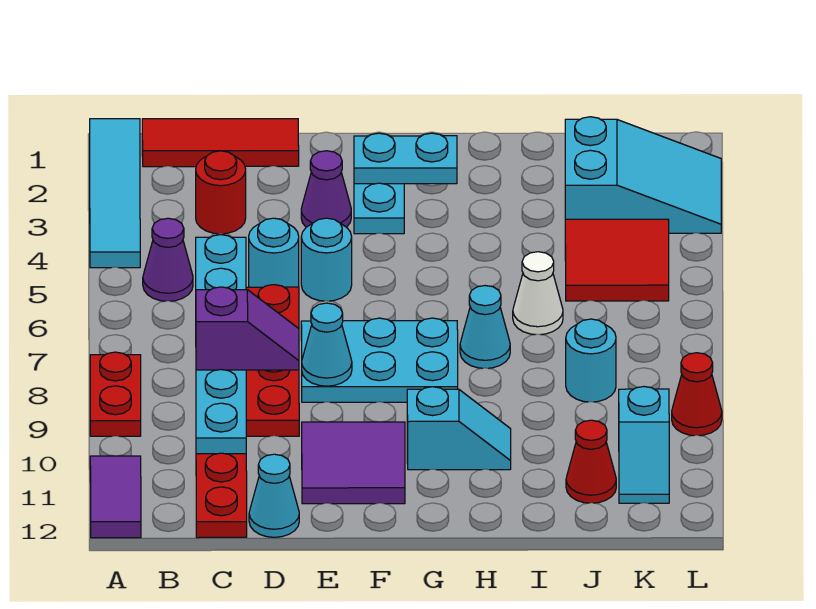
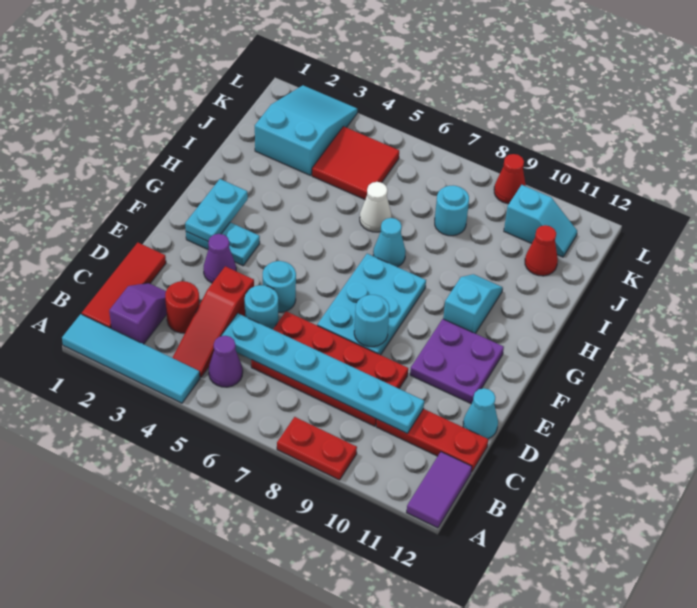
purple 1x2 tile [90,456,141,538] -> purple 1x2 tile turned to [407,452,472,528]
none -> red 1x3 slope [173,266,254,377]
purple 1x2 slope [196,287,299,370] -> purple 1x2 slope moved to [109,283,167,344]
cyan 1x1 cone [302,303,352,386] -> cyan 1x1 round brick [354,295,389,347]
purple 2x2 tile [302,422,405,504] -> purple 2x2 plate [410,319,504,404]

